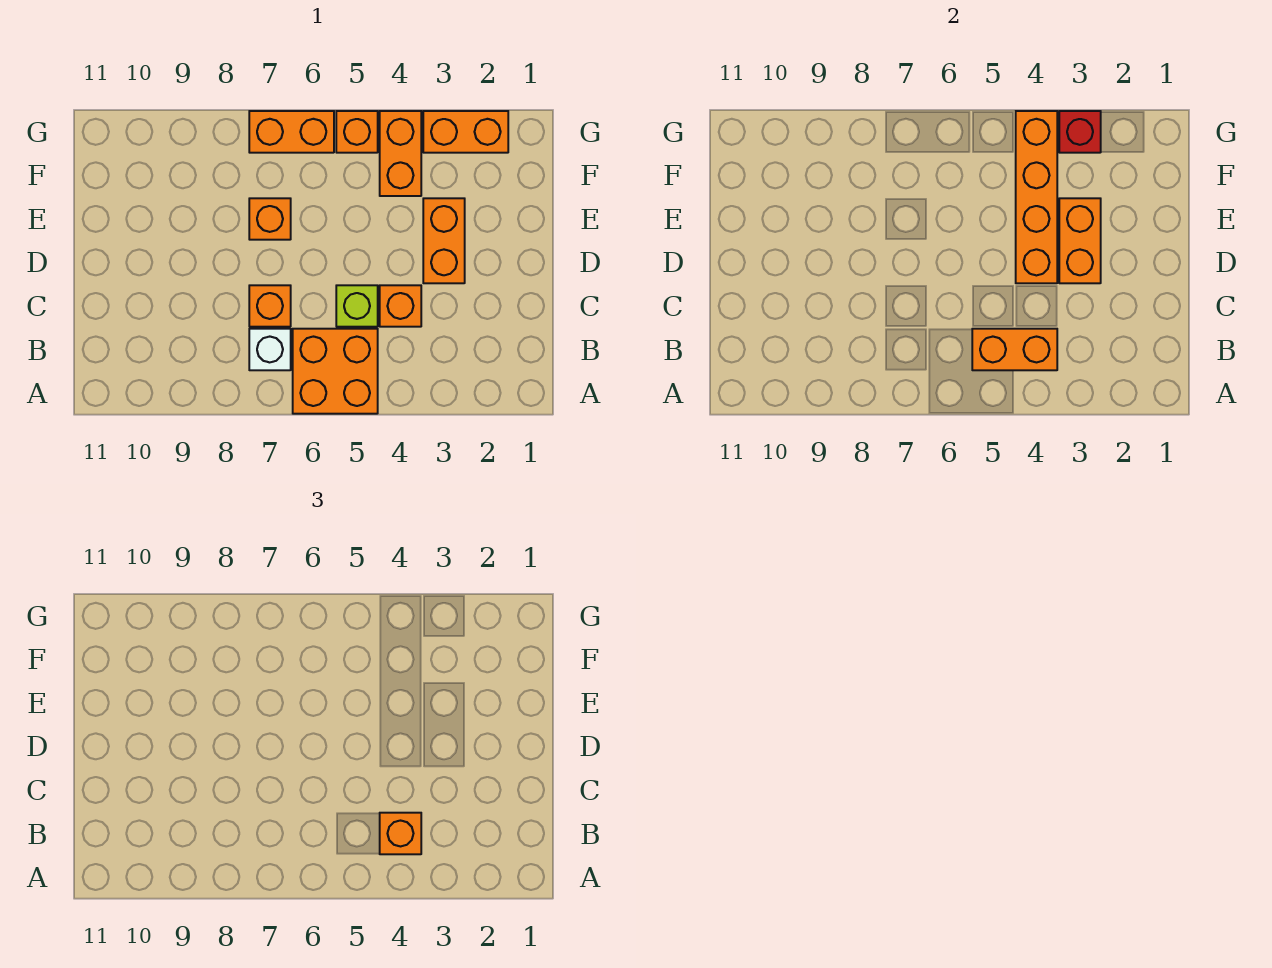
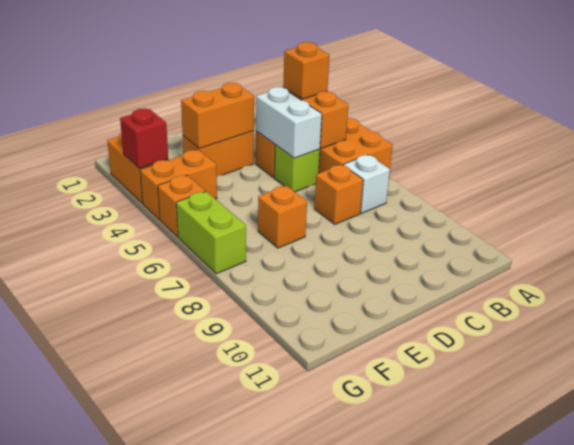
none -> white 1x2 brick [256,87,322,158]
orange 1x4 brick [1016,111,1057,283] -> none
orange 1x2 brick [249,111,334,153] -> lime 1x2 brick [176,191,246,274]

